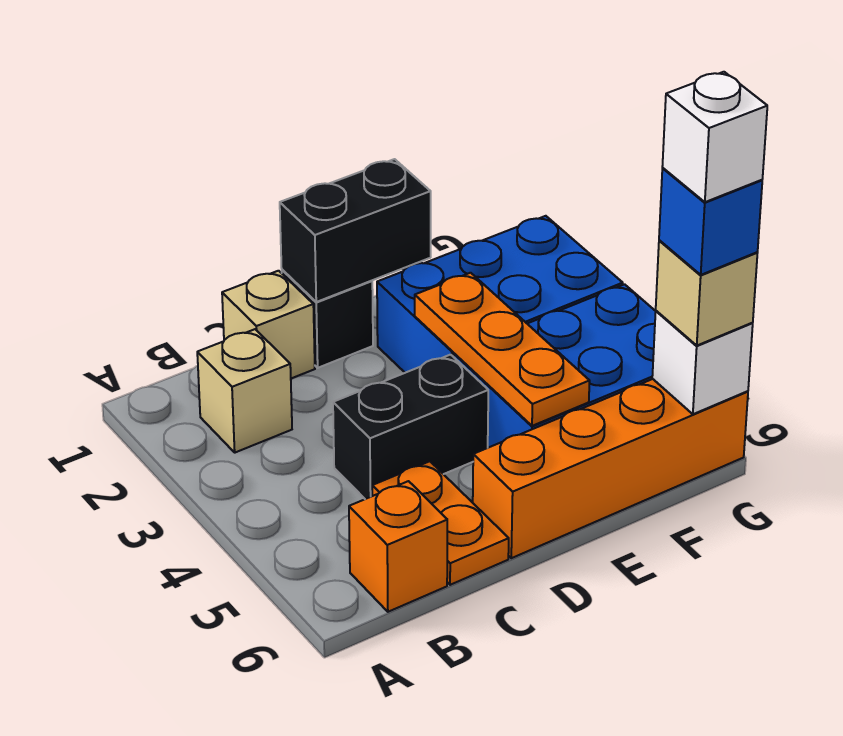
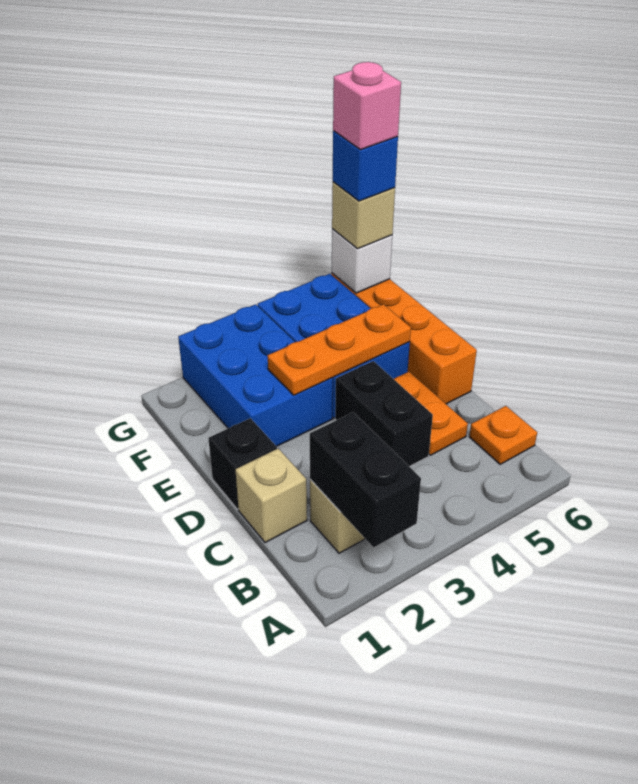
orange 1x1 brick [349,481,447,612] -> orange 1x1 plate [469,406,537,464]
orange 1x2 plate [372,461,509,585] -> orange 1x2 plate turned to [394,372,468,455]
black 1x2 brick [280,159,431,302] -> black 1x2 brick moved to [310,412,421,548]
white 1x1 brick [662,72,767,202] -> pink 1x1 brick [333,62,401,150]

